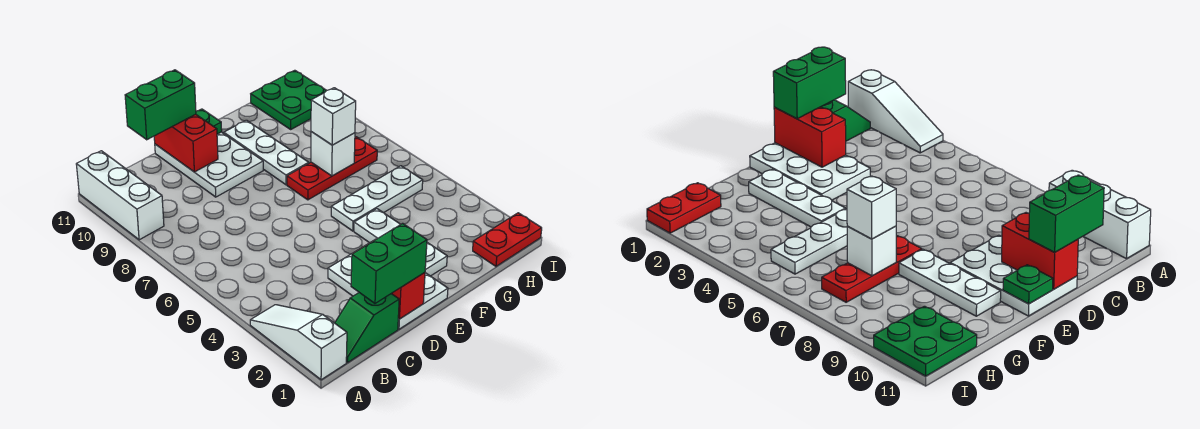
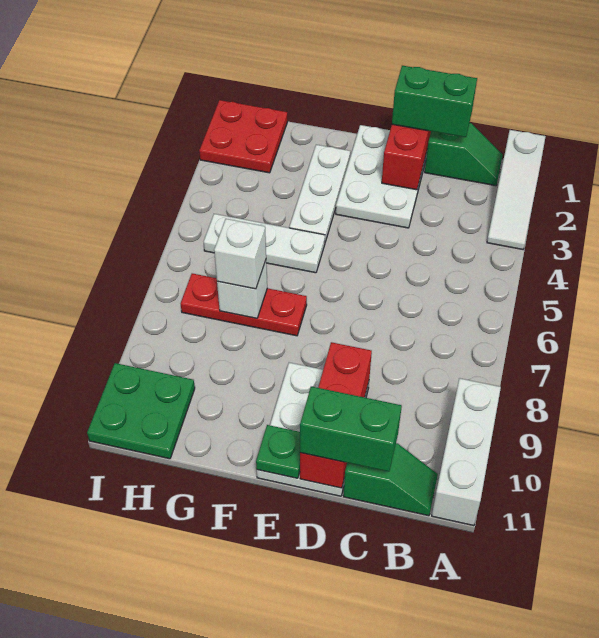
none -> green 1x2 slope [343,443,438,516]
red 1x2 brick [154,114,218,172] -> red 1x3 brick [300,342,372,488]
white 1x3 plate [224,120,309,185] -> none
red 1x2 plate [473,213,542,266] -> red 2x2 plate [199,100,287,173]

